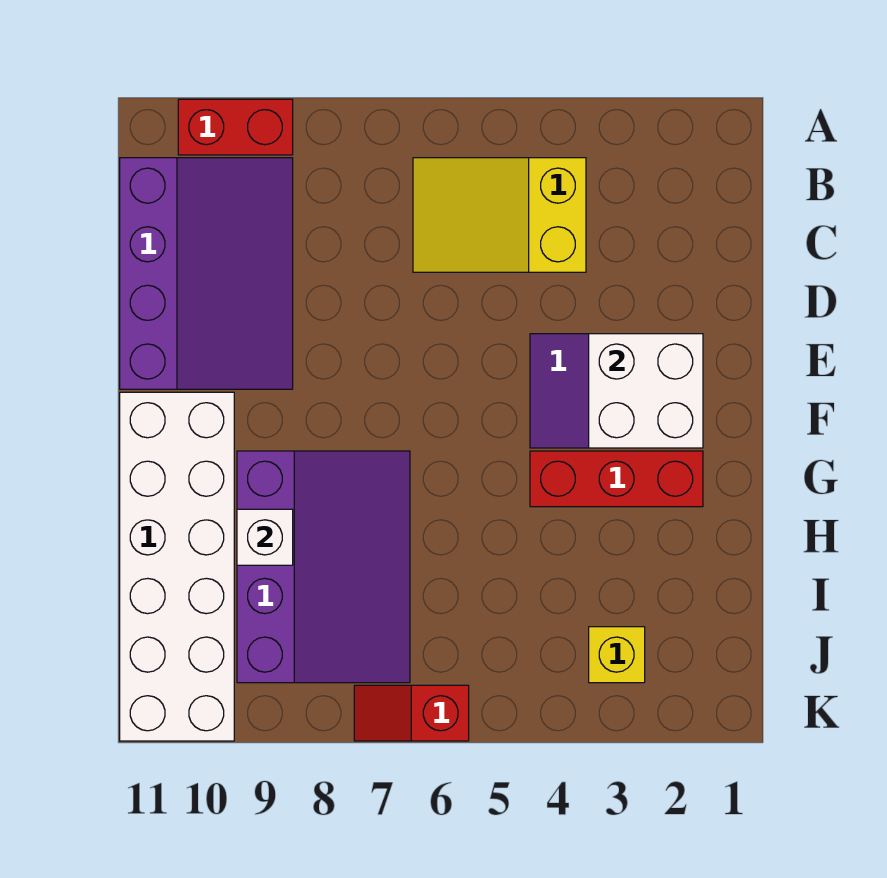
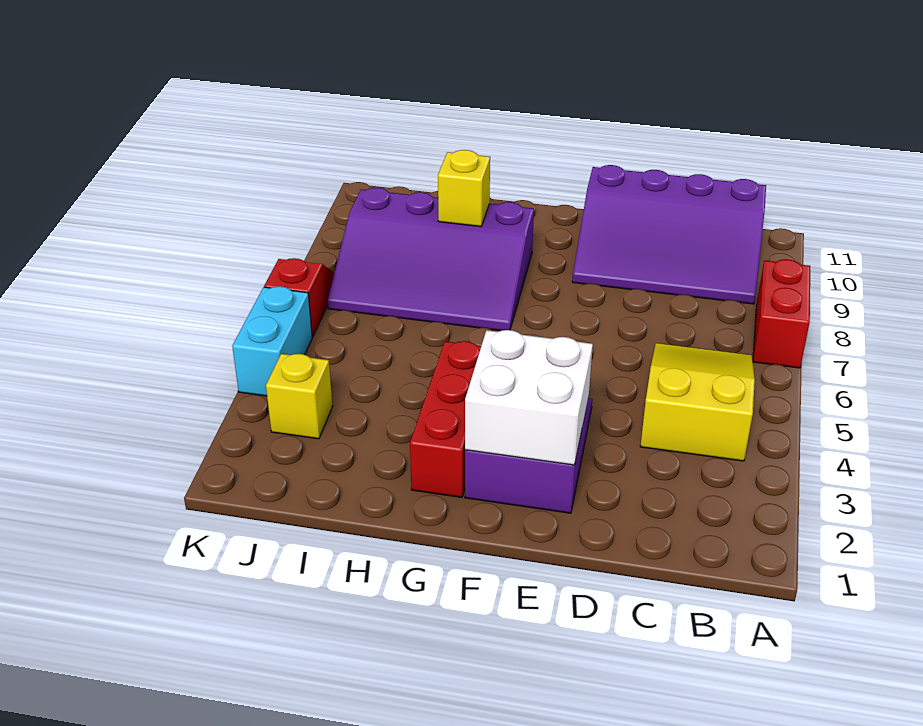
red 1x2 brick [178,99,293,155] -> red 1x2 brick moved to [753,259,810,368]
white 2x6 brick [120,392,234,741] -> none
white 1x1 brick [237,509,293,565] -> yellow 1x1 brick [438,150,490,226]
none -> cyan 1x2 brick [232,286,312,396]

